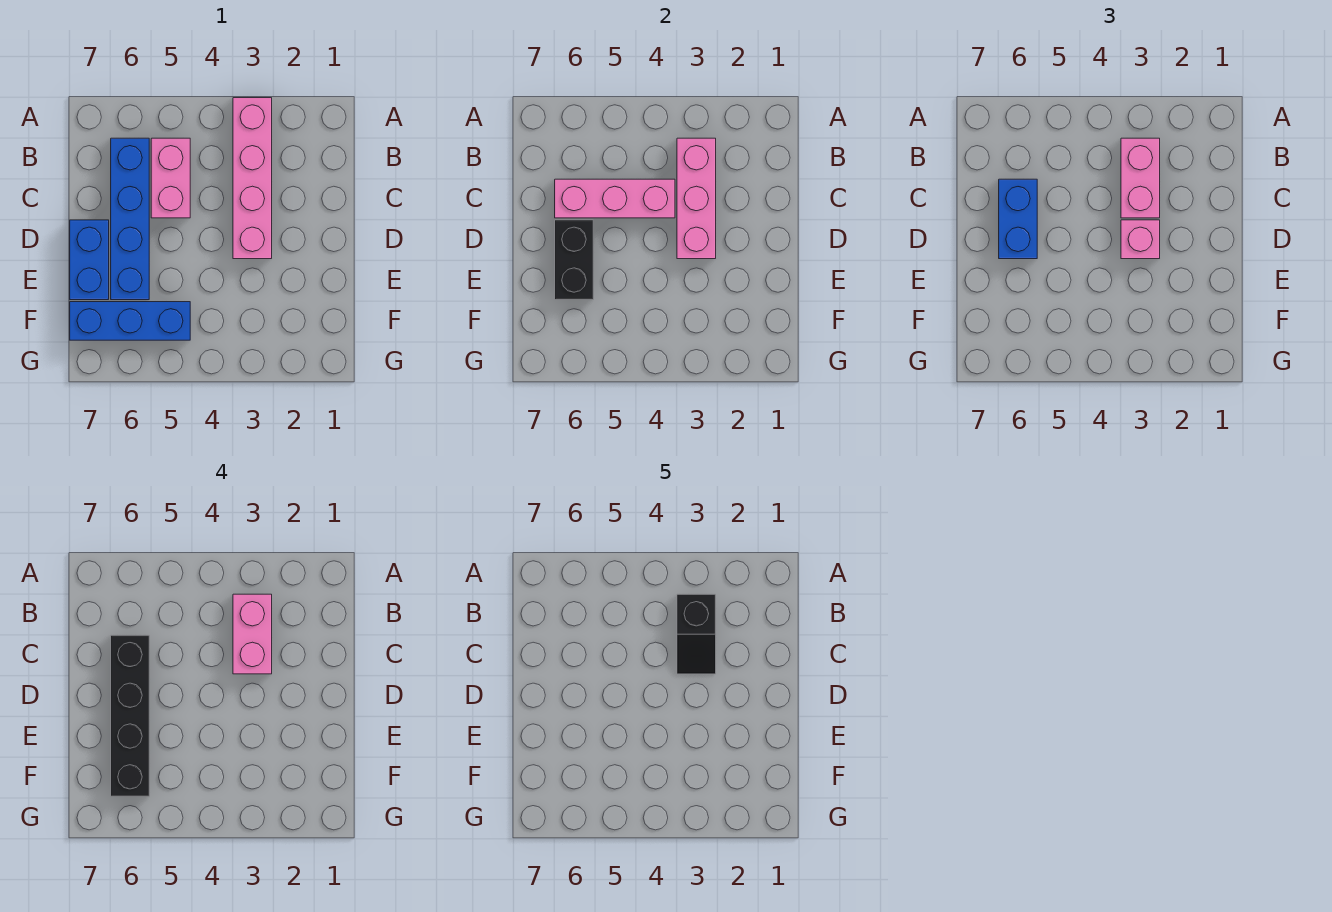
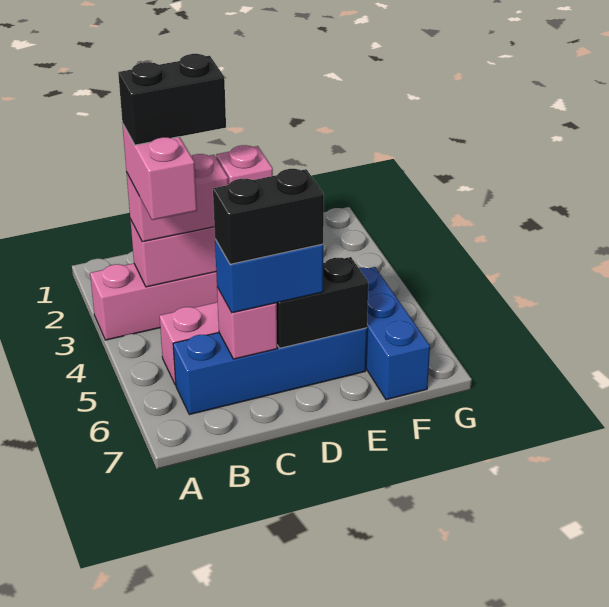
pink 1x2 brick [233,594,272,674] -> pink 1x2 brick turned to [122,123,197,220]
black 1x2 slope [677,594,716,674] -> black 1x2 brick [118,54,226,145]
pink 1x3 brick [555,179,675,218] -> pink 1x1 brick [217,287,277,359]
black 1x4 brick [111,635,149,796] -> black 1x2 brick [213,169,324,264]
blue 1x2 brick [70,220,109,300] -> none

